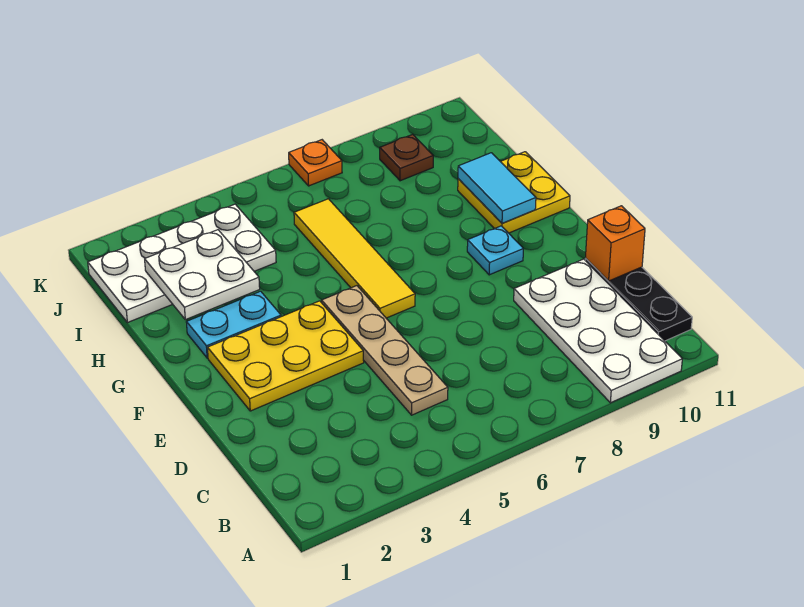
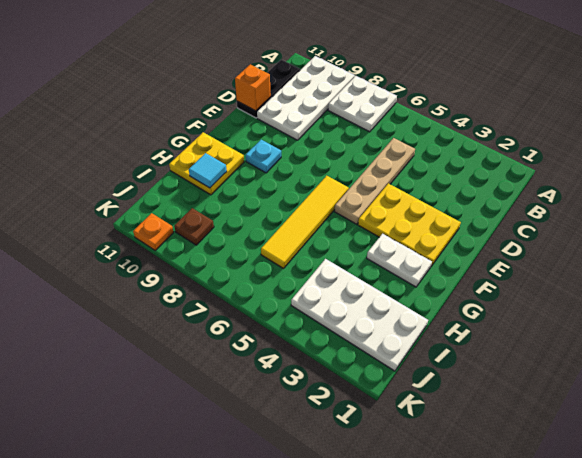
cyan 1x2 plate [186,291,281,358] -> white 1x2 plate [367,234,432,287]
cyan 1x2 tile [458,153,536,223] -> cyan 1x1 tile [189,153,227,188]
white 2x2 plate [145,230,260,320] -> white 2x2 plate moved to [328,76,397,132]
orange 1x1 plate [289,140,342,186] -> orange 1x1 plate moved to [133,213,174,250]

